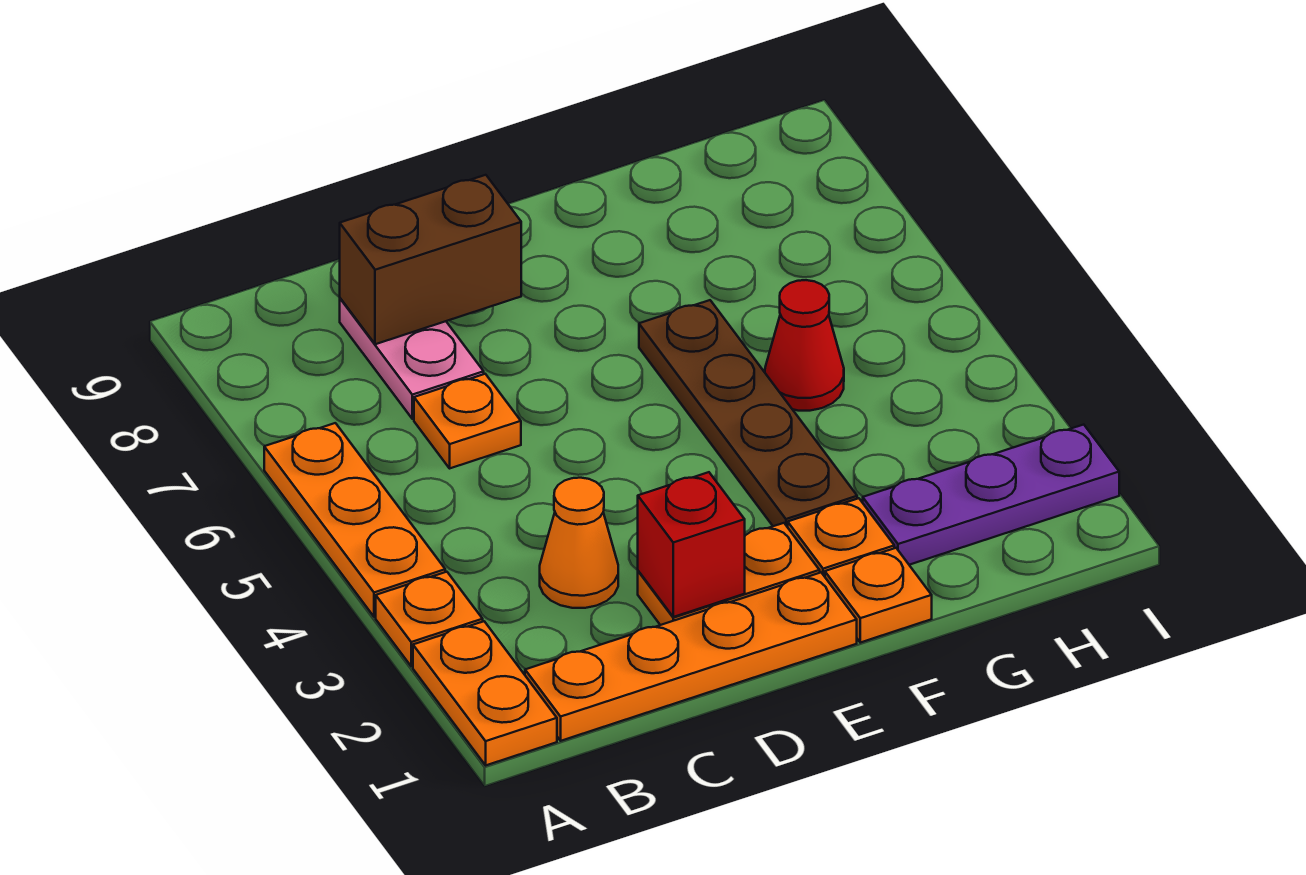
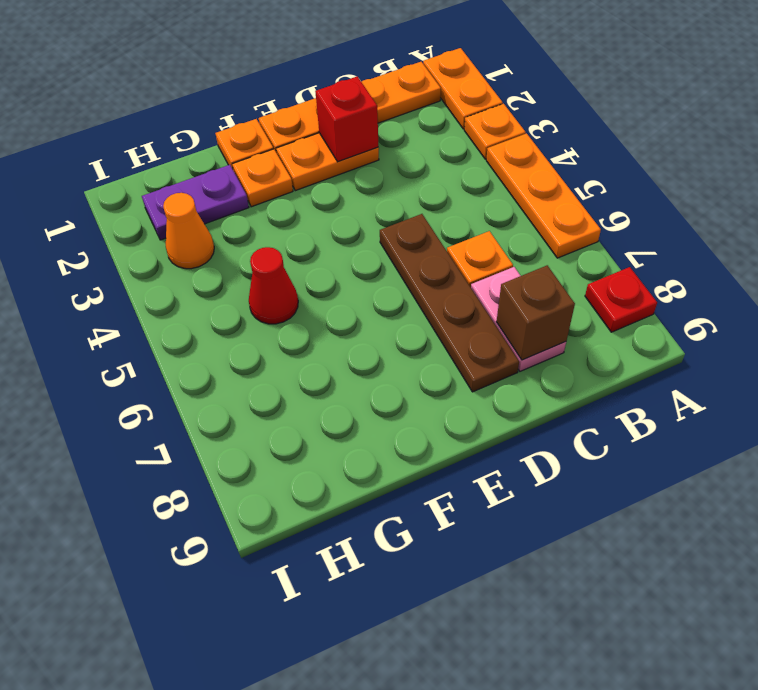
none -> red 1x1 plate [585,267,657,332]
orange 1x1 cone [540,478,618,608] -> orange 1x1 cone moved to [163,193,214,269]
brown 1x2 brick [340,175,521,344] -> brown 1x1 brick [496,265,575,360]
brown 1x4 plate [639,300,857,527] -> brown 1x4 plate moved to [380,214,519,392]
purple 1x3 plate [863,425,1119,565] -> purple 1x2 plate [142,165,249,240]

